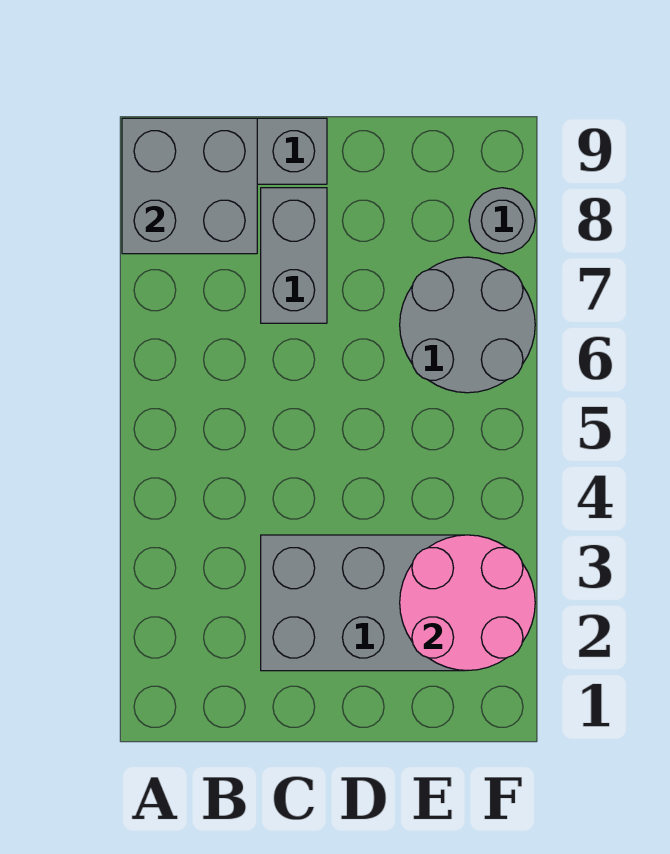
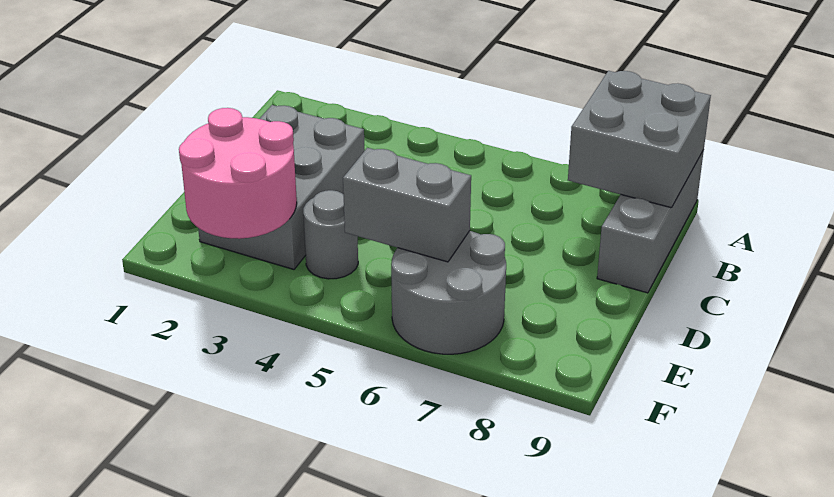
grey 1x2 brick [261,188,327,323] -> grey 1x2 brick moved to [343,148,471,262]
grey 1x1 round brick [469,188,535,254] -> grey 1x1 round brick moved to [303,190,358,279]

